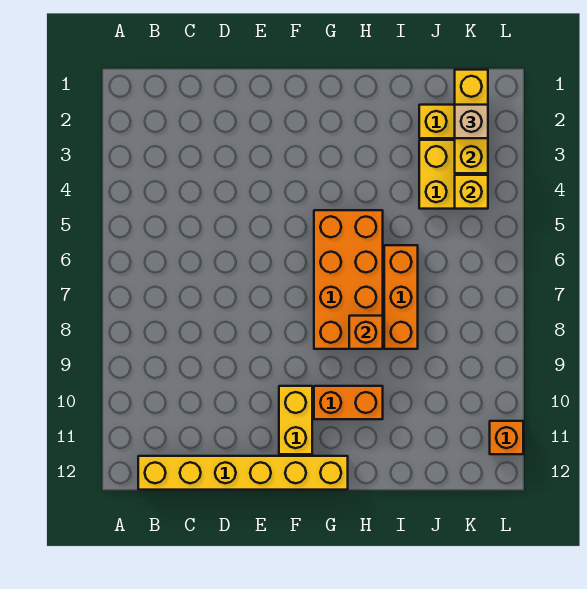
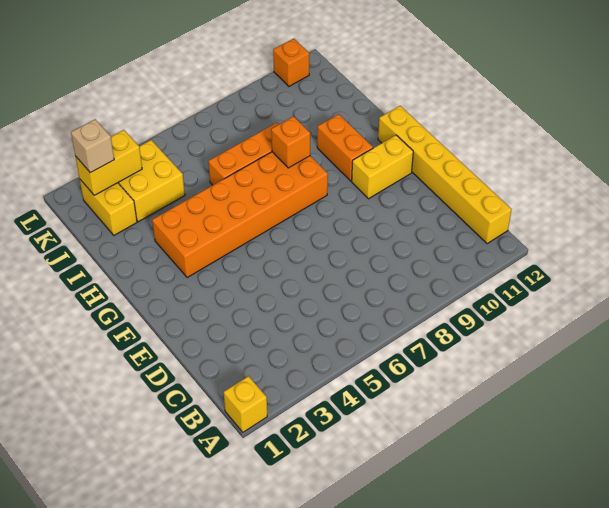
orange 2x4 brick [314,210,383,349] -> orange 2x6 brick [152,152,328,278]
yellow 1x3 brick [455,70,488,173] -> yellow 1x2 brick [75,130,142,195]
yellow 1x1 brick [455,175,488,209] -> yellow 1x1 brick moved to [224,376,267,432]

